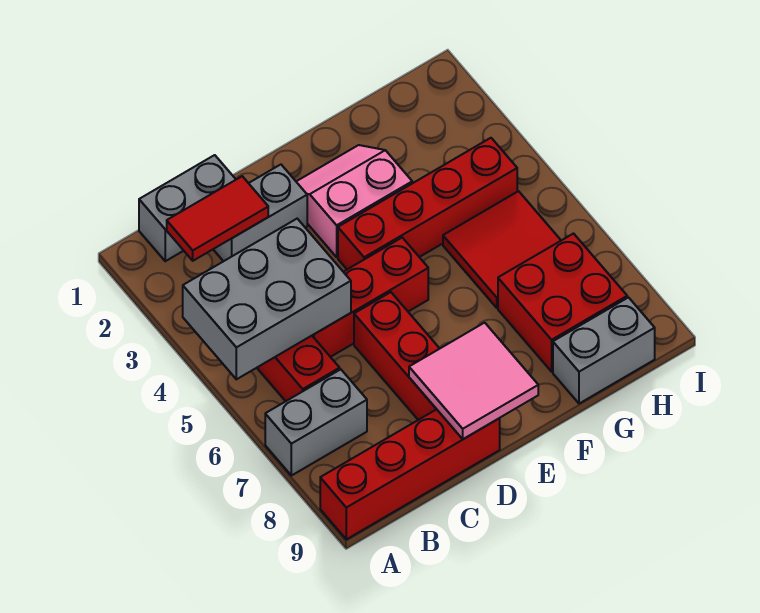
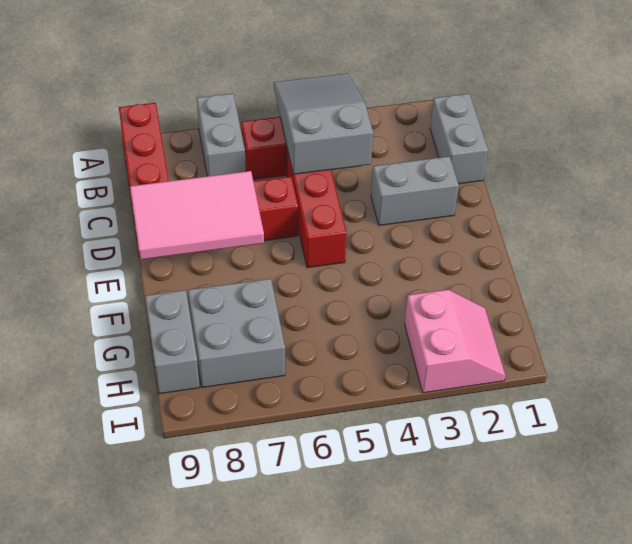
grey 2x3 brick [183,219,351,379] -> grey 2x3 slope [274,73,373,174]
red 1x2 tile [167,176,268,261] -> none
grey 1x2 brick [213,165,307,261] -> grey 1x2 brick turned to [371,156,459,225]
pink 2x2 tile [409,323,538,439] -> pink 2x3 tile [130,171,264,260]
pink 2x2 slope [296,145,412,257] -> pink 2x2 slope moved to [405,290,505,393]
red 1x4 brick [338,138,517,269] -> none
red 2x2 tile [443,191,561,308] -> none
red 2x2 brick [498,234,627,372] -> grey 2x2 brick [188,279,285,387]

